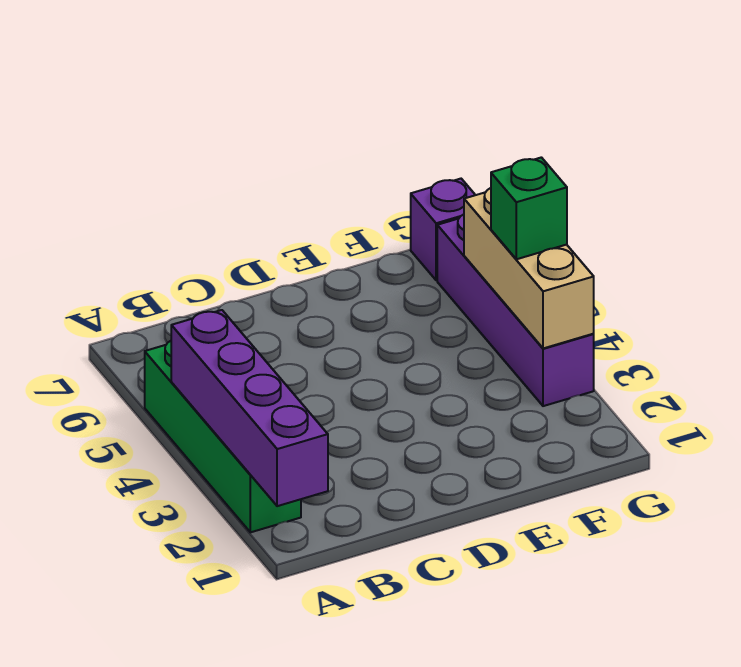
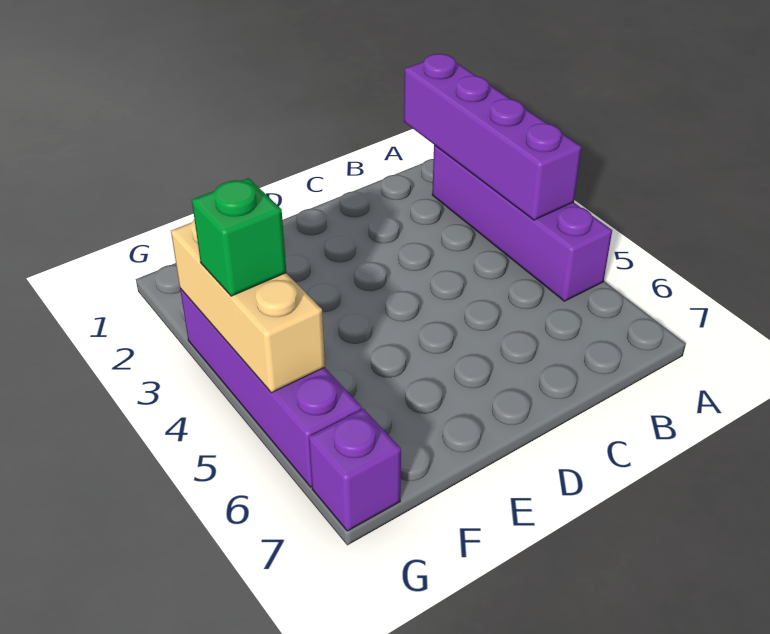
green 1x4 brick [145,341,301,532] -> purple 1x4 brick [432,145,612,301]

